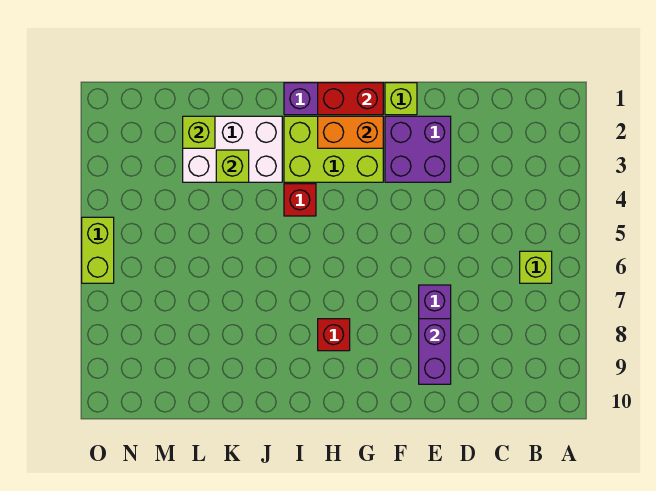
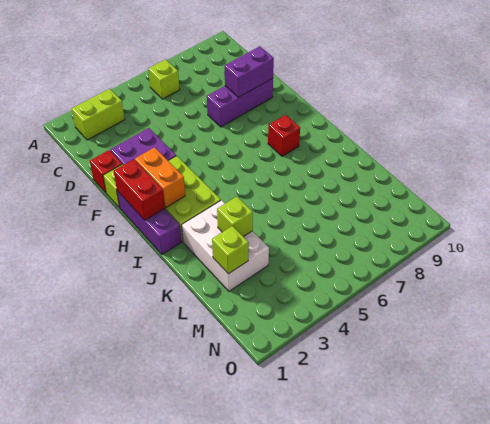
red 1x1 brick [284,184,316,216] -> red 1x1 brick moved to [90,150,122,193]
lime 1x2 brick [82,217,114,283] -> lime 1x2 brick moved to [72,89,125,140]

